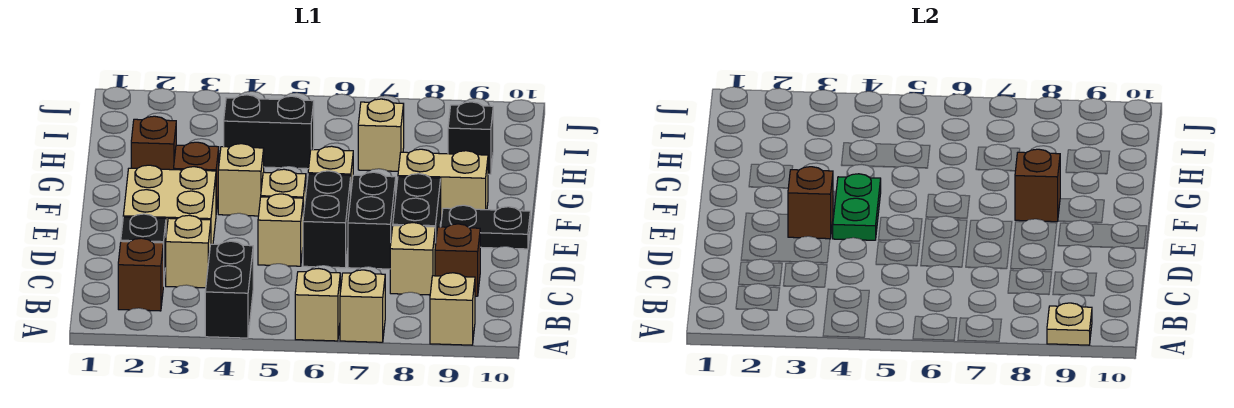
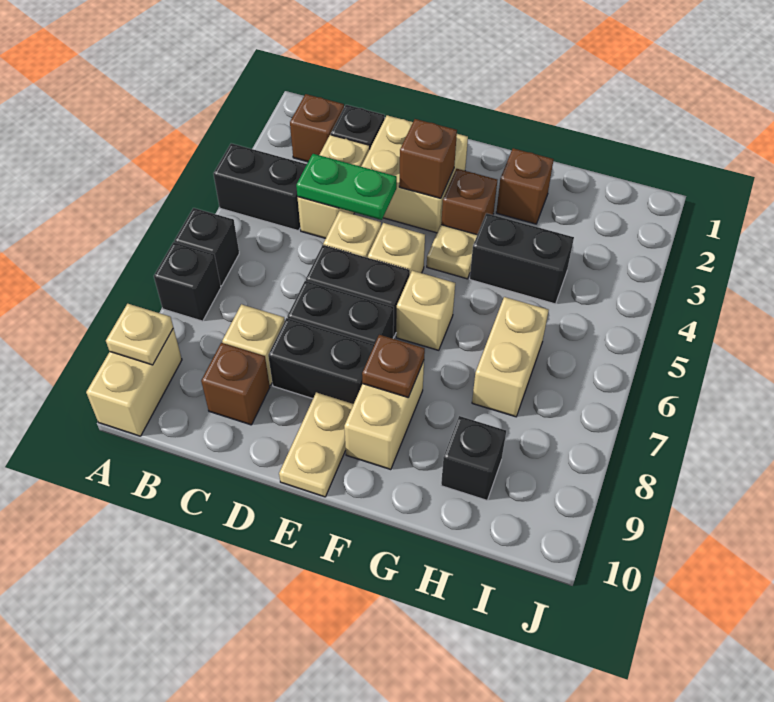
tan 1x1 brick [295,269,340,341] -> black 1x1 brick [174,208,239,286]
tan 1x1 brick [340,270,385,342] -> black 1x1 brick [154,242,221,321]
tan 1x1 brick [430,273,475,345] -> tan 1x2 brick [86,328,182,436]
tan 1x1 brick [166,215,211,288] -> tan 1x2 brick [297,135,370,238]
green 1x2 plate [833,174,881,240] -> green 1x2 plate moved to [296,154,397,220]
black 1x2 plate [441,205,530,249] -> tan 1x2 plate [279,392,353,497]
tan 1x1 brick [218,144,264,216] -> tan 1x1 plate [427,225,477,279]
brown 1x1 brick [1015,149,1060,222] -> brown 1x1 plate [362,335,425,397]
black 1x2 brick [224,95,314,169] -> black 1x2 brick turned to [470,213,574,304]
tan 1x1 brick [358,99,404,171] -> tan 1x2 brick [472,297,549,417]

